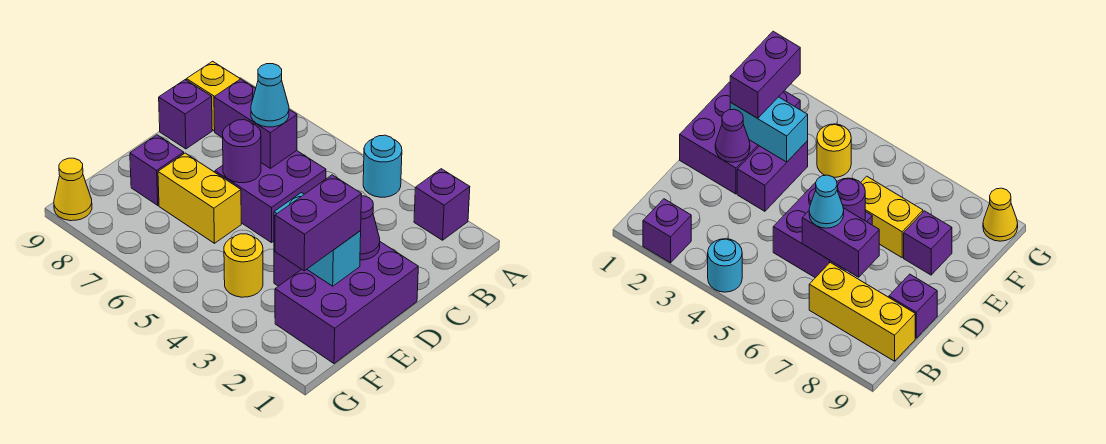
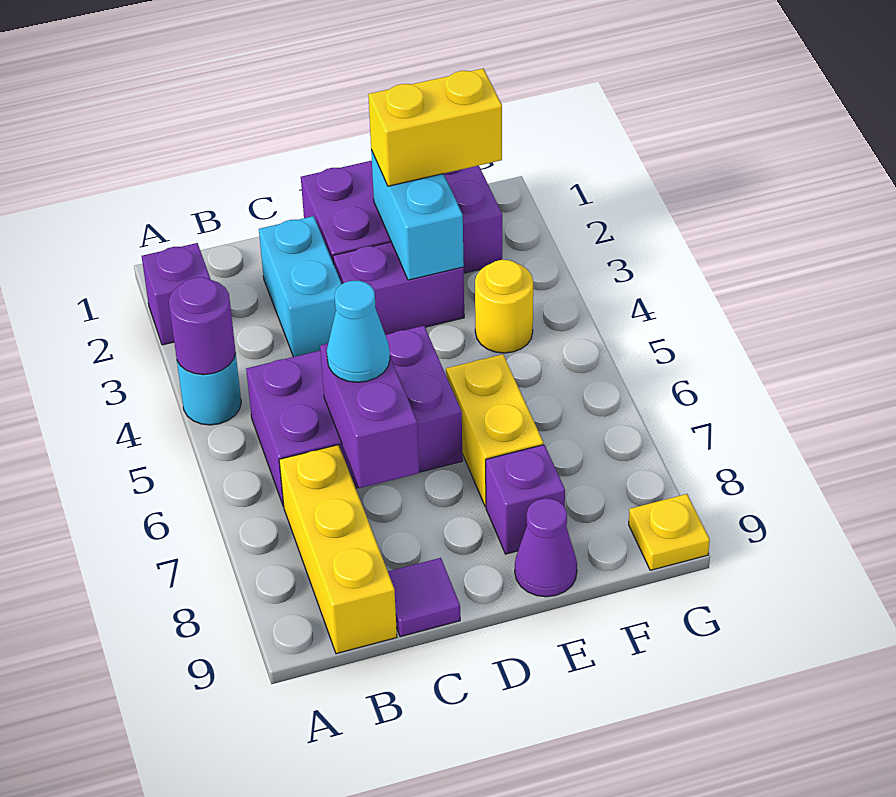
none -> cyan 1x2 brick [259,216,342,357]
purple 2x2 brick [215,151,326,243] -> purple 2x3 brick [246,326,463,506]
purple 1x1 brick [159,80,212,149] -> purple 1x1 tile [388,558,460,637]
purple 1x1 cone [360,196,380,260] -> purple 1x1 cone moved to [515,498,577,597]
purple 1x1 round brick [223,120,261,183] -> purple 1x1 round brick moved to [169,277,236,375]
purple 1x2 brick [275,175,362,271] -> yellow 1x2 brick [368,69,502,186]
yellow 1x1 cone [54,158,92,221] -> yellow 1x1 plate [629,494,710,570]

